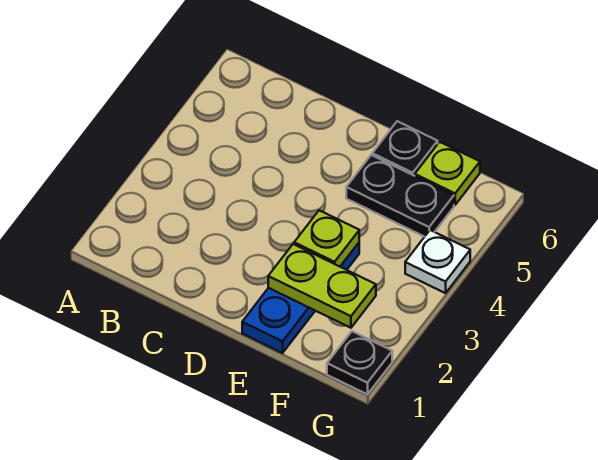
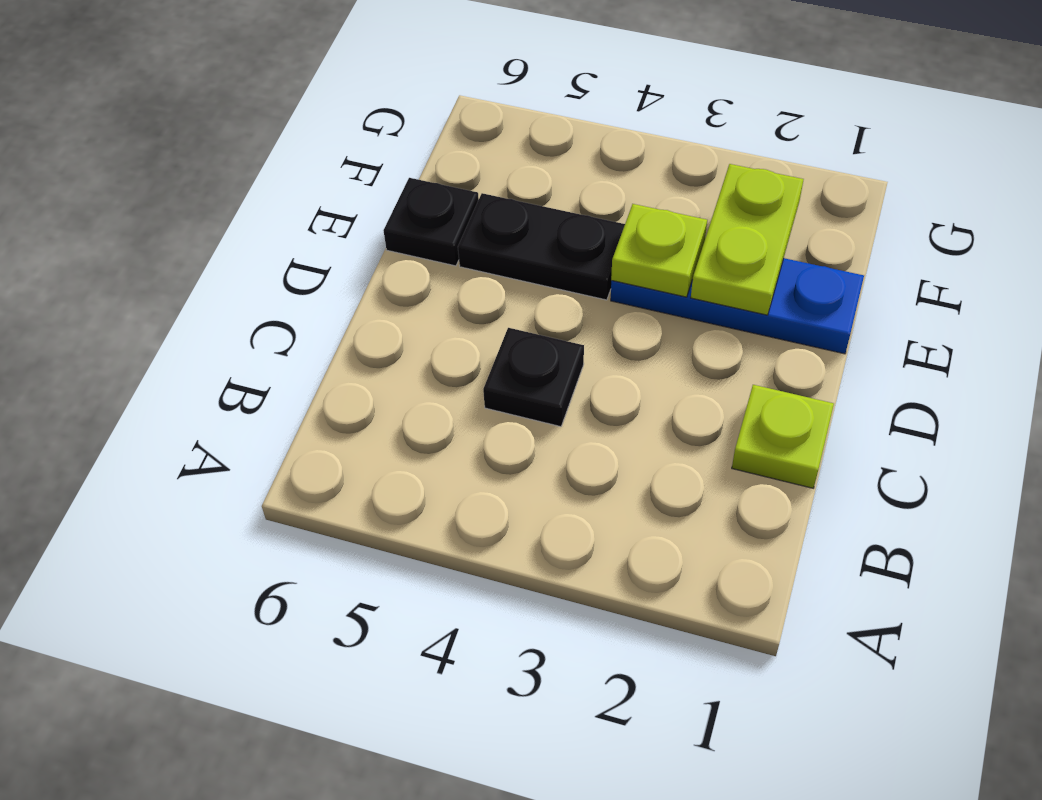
black 1x2 plate [346,155,454,237] -> black 1x2 plate turned to [458,193,625,300]
lime 1x1 plate [415,142,480,205] -> lime 1x1 plate moved to [732,385,834,488]
black 1x1 plate [327,331,392,394] -> black 1x1 plate moved to [483,328,584,427]
white 1x1 plate [405,230,470,293] -> none

